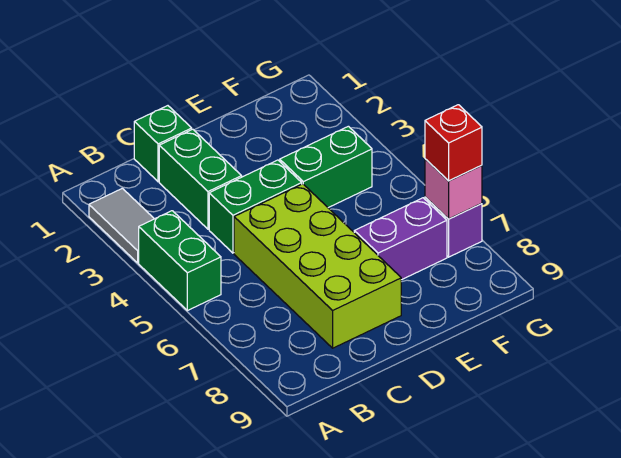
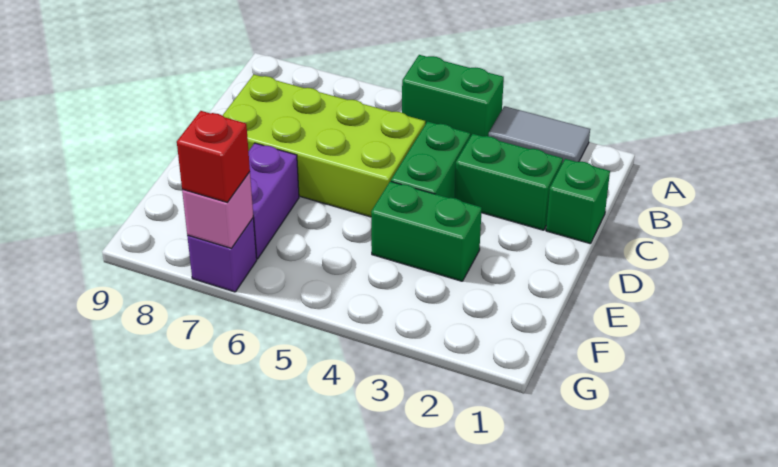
green 1x2 brick [280,126,372,208] -> green 1x2 brick turned to [371,181,482,281]

